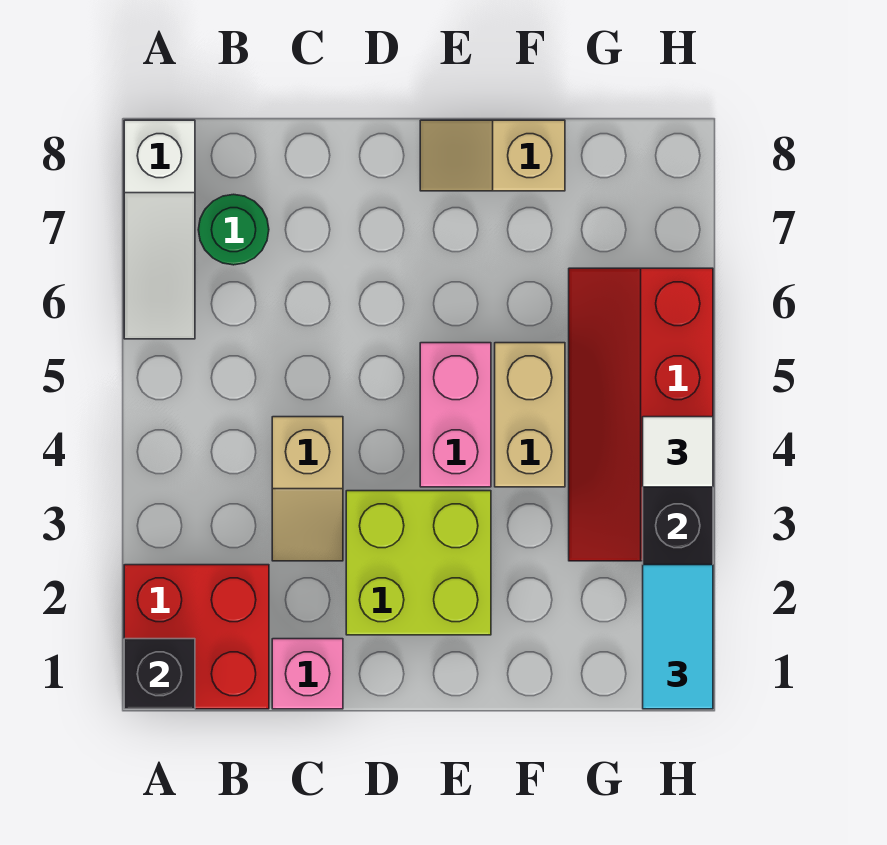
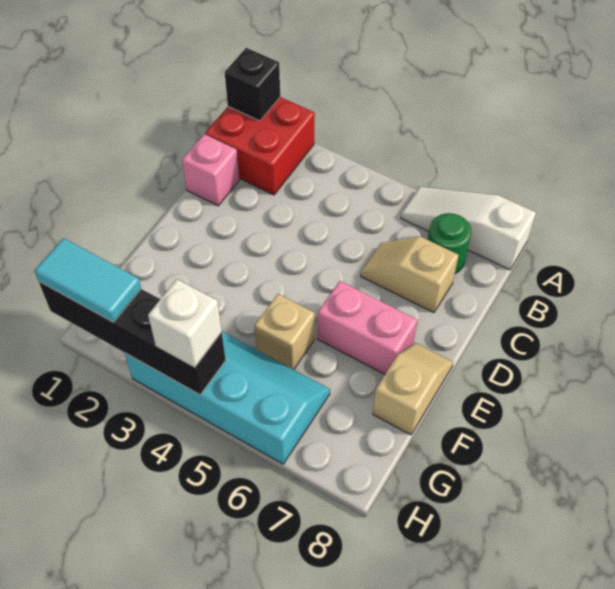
tan 1x2 slope [272,417,343,561] -> tan 1x2 slope moved to [361,237,459,313]
lime 2x2 brick [346,491,491,635] -> none
pink 1x2 brick [420,343,491,487] -> pink 1x2 brick moved to [317,281,417,374]
tan 1x2 brick [495,343,565,487] -> tan 1x1 brick [254,294,315,370]
red 2x4 slope [569,268,713,561] -> cyan 2x4 slope [125,332,330,464]
white 1x1 tile [643,417,713,487] -> white 1x1 brick [148,279,222,367]

